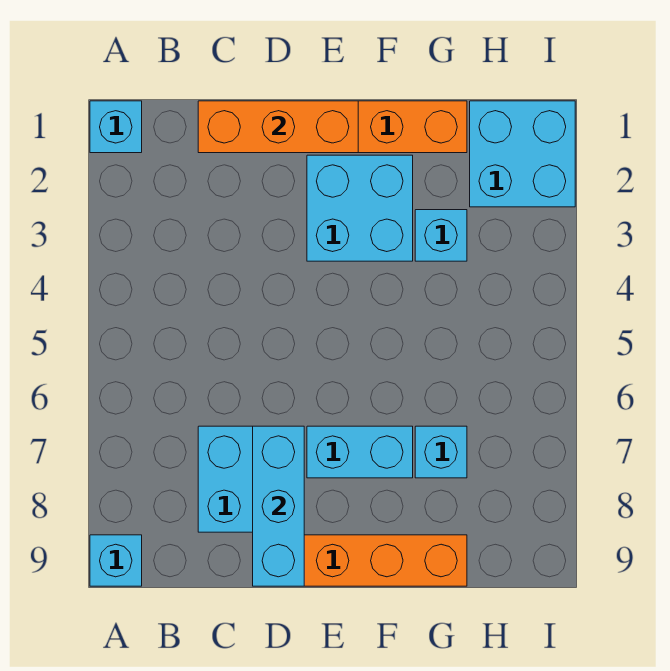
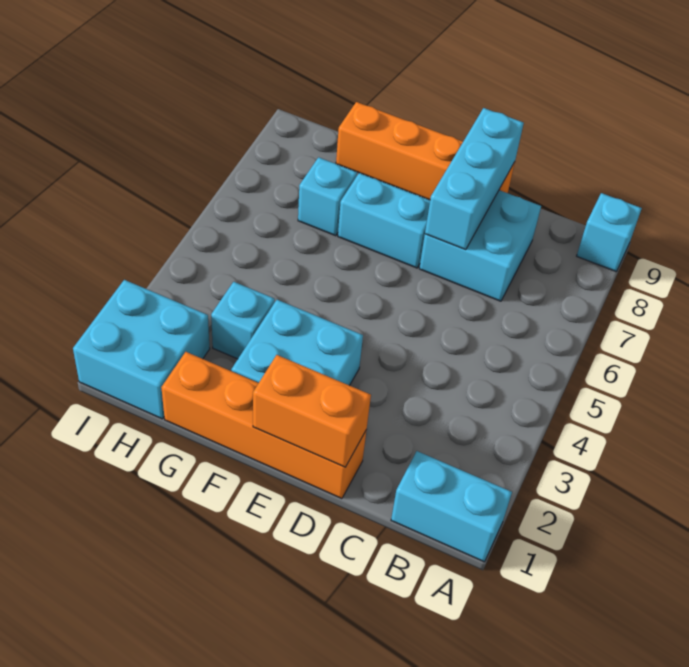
cyan 1x1 brick [90,101,142,153] -> cyan 1x2 brick [391,451,512,562]
orange 1x3 brick [198,101,358,153] -> orange 1x2 brick [253,355,371,467]

